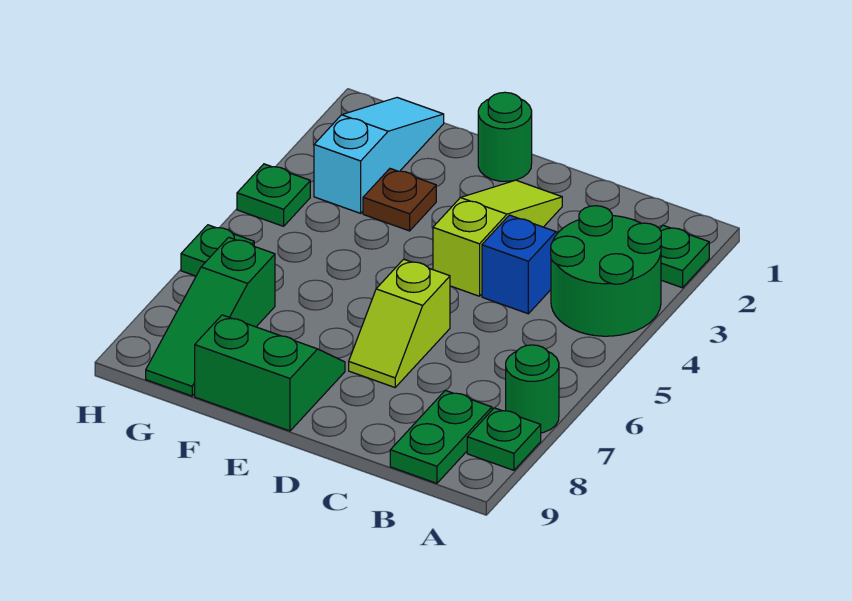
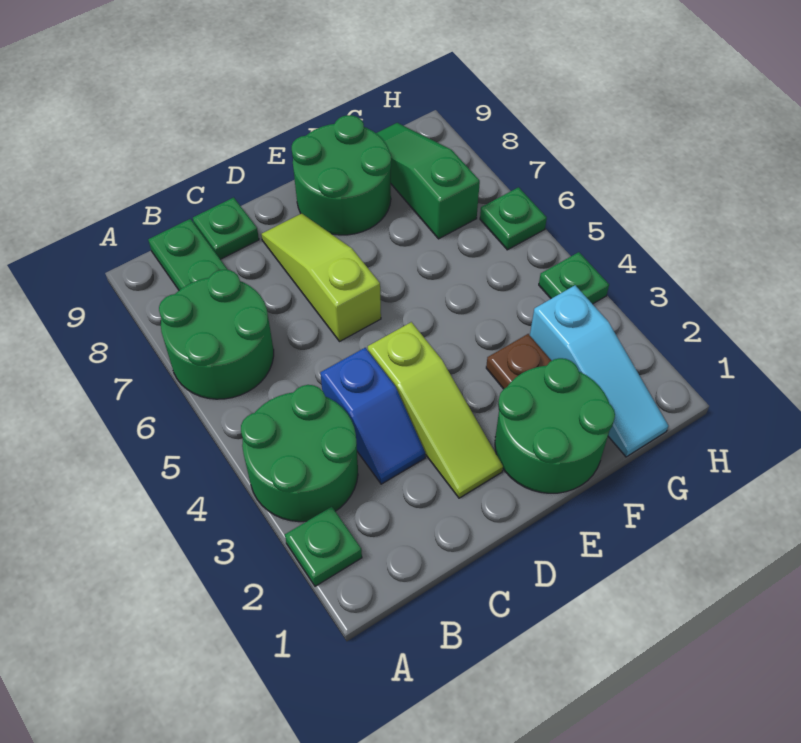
green 1x1 round brick [506,345,559,433] -> green 2x2 round brick [159,270,274,399]
green 1x1 plate [467,408,541,470] -> green 1x1 plate moved to [193,197,259,259]
lime 1x2 slope [349,259,450,387] -> lime 1x3 slope [261,213,381,342]
green 1x1 round brick [478,92,532,181] -> green 2x2 round brick [495,358,615,493]
green 2x2 slope [195,315,345,431] -> green 2x2 round brick [292,115,391,235]

